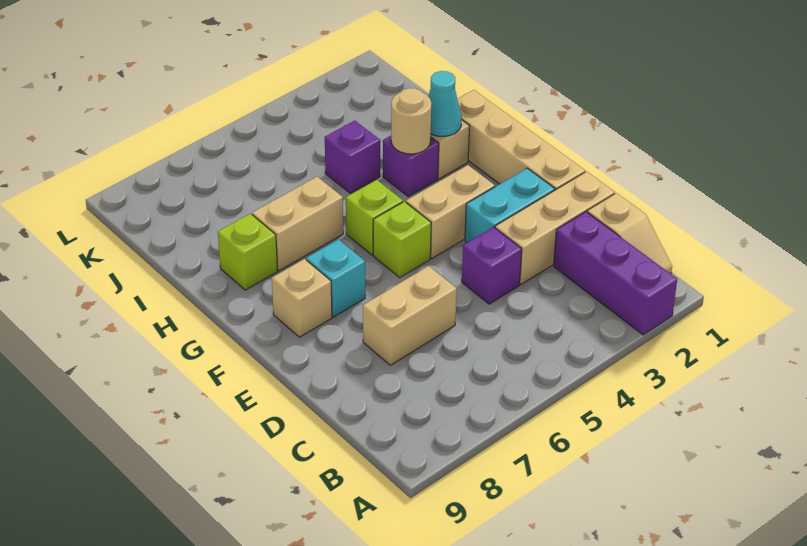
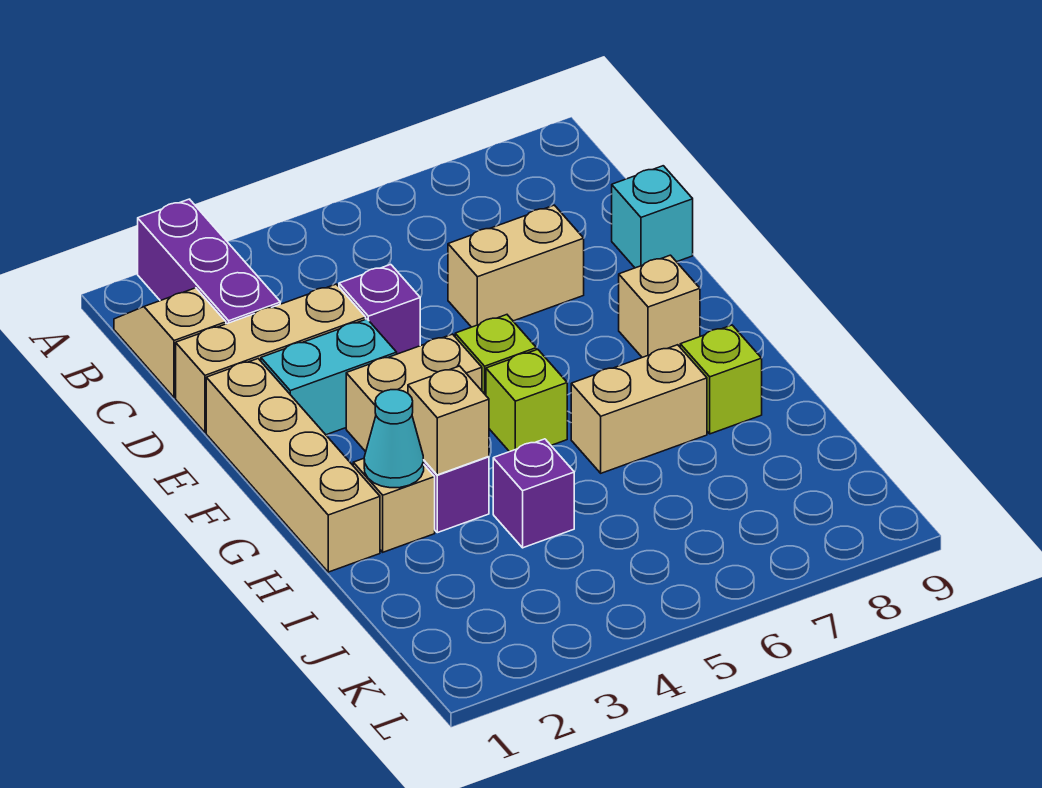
cyan 1x1 brick [306,239,365,317] -> cyan 1x1 brick moved to [612,166,693,268]
tan 1x1 round brick [391,88,431,154] -> tan 1x1 brick [408,366,489,475]

